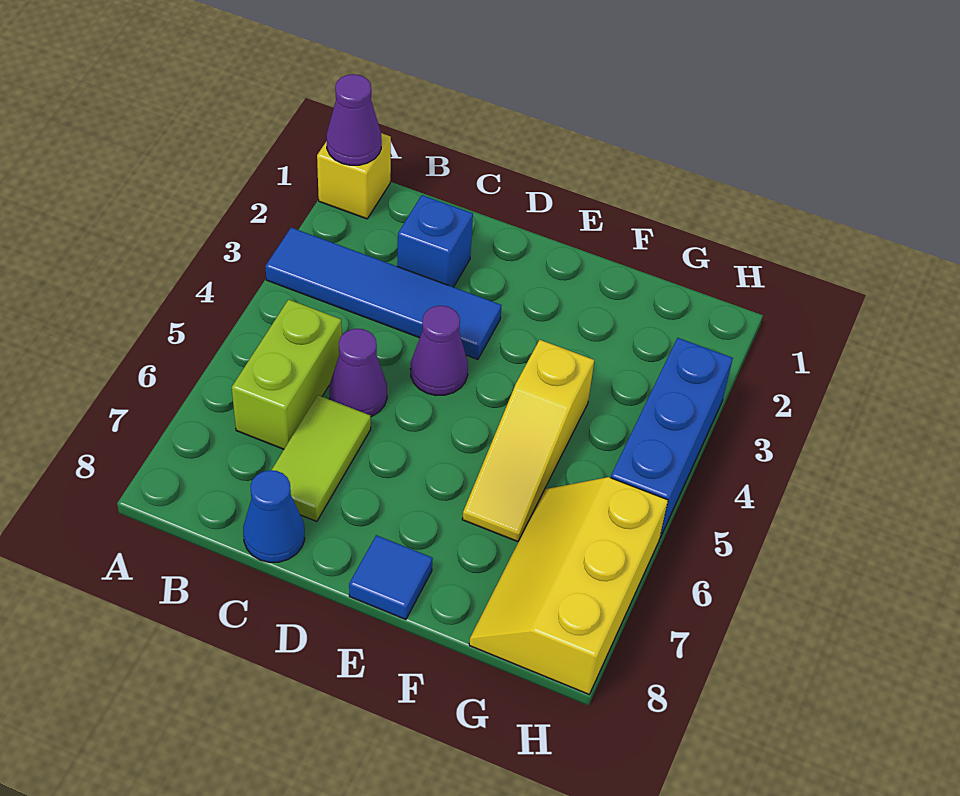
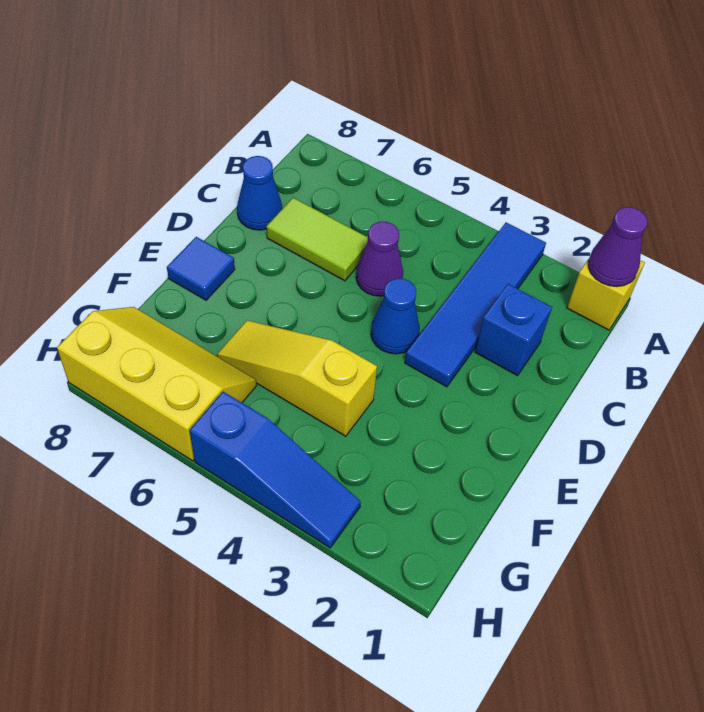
lime 1x2 brick [232,300,342,449] -> none
purple 1x1 cone [410,306,468,396] -> blue 1x1 cone [371,278,420,354]
blue 1x3 brick [611,338,733,537] -> blue 1x3 slope [190,392,361,548]

